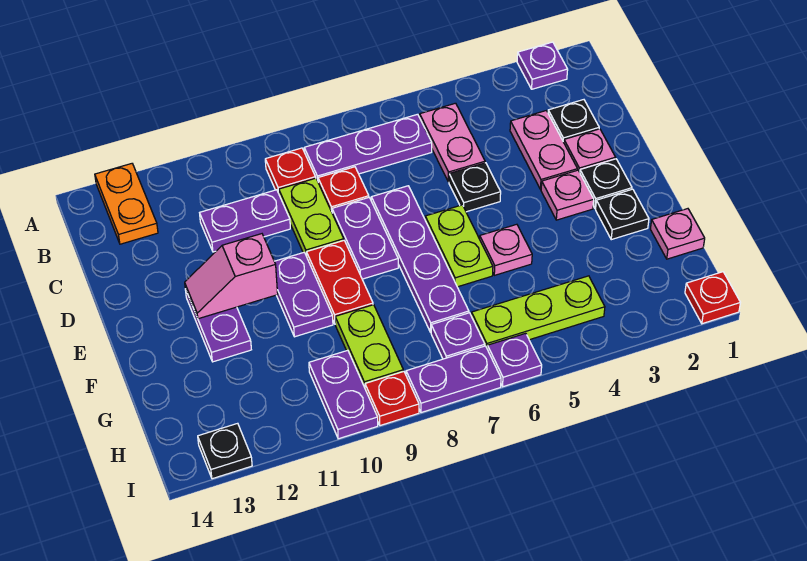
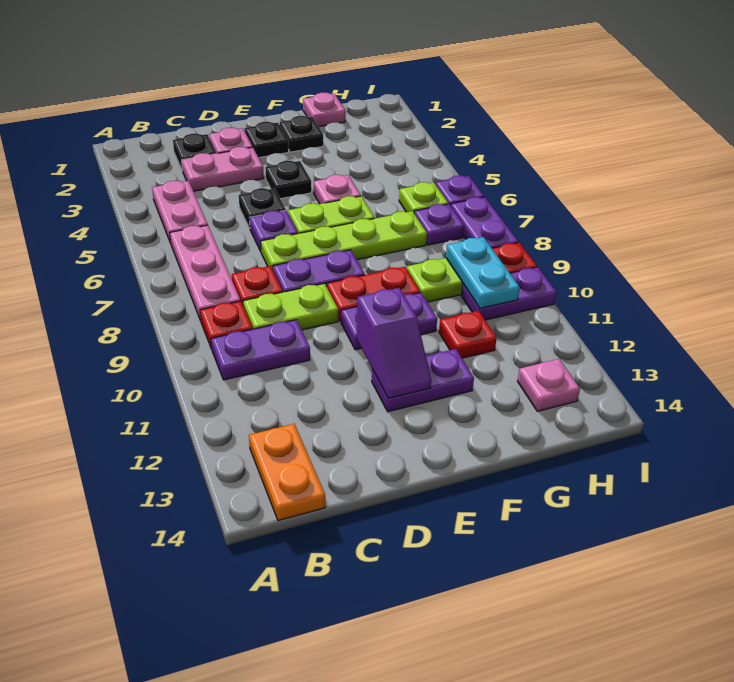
purple 1x1 plate [517,42,568,89] -> purple 1x1 plate moved to [250,211,298,251]
orange 1x2 plate [95,164,158,244] -> orange 1x2 plate turned to [249,424,325,521]
pink 1x2 plate [420,103,485,182] -> pink 1x2 plate turned to [152,181,208,243]
purple 1x3 plate [304,114,432,181] -> pink 1x3 plate [170,225,241,321]
purple 1x2 plate [200,190,290,252] -> purple 1x2 plate turned to [211,320,310,380]
purple 1x4 plate [371,186,469,332] -> lime 1x4 plate [261,211,427,269]
pink 1x1 plate [541,170,594,220] -> pink 1x1 plate moved to [517,359,580,411]
pink 1x2 slope [185,234,278,319] -> purple 1x2 slope [356,288,431,398]
lime 1x3 plate [471,276,605,347] -> lime 1x1 plate [399,182,448,212]
none -> cyan 1x2 plate [446,237,520,308]
red 1x1 plate [685,272,740,324] -> red 1x1 plate moved to [439,311,497,358]
black 1x1 plate [198,423,252,479] -> black 1x1 plate moved to [265,161,311,199]

